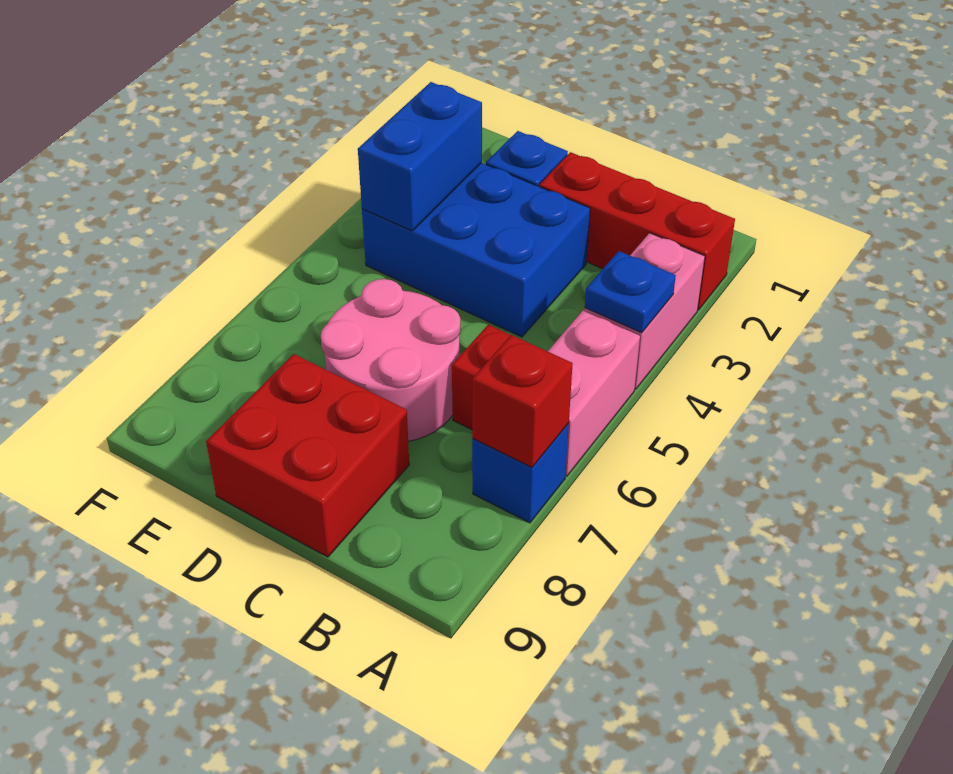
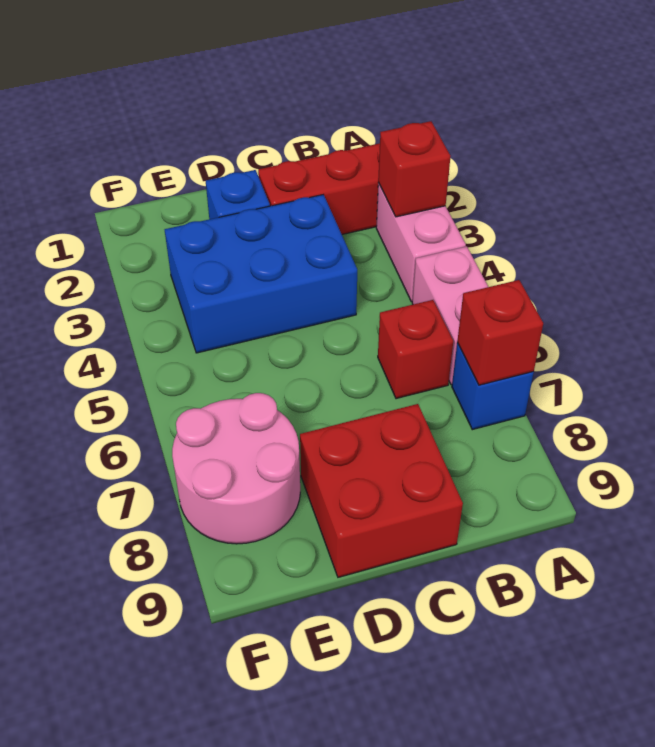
none -> red 1x1 brick [378,121,450,217]
blue 1x1 plate [585,251,676,333] -> none
pink 2x2 round brick [321,279,460,441] -> pink 2x2 round brick moved to [172,393,300,544]
blue 1x2 brick [358,82,482,231] -> none

